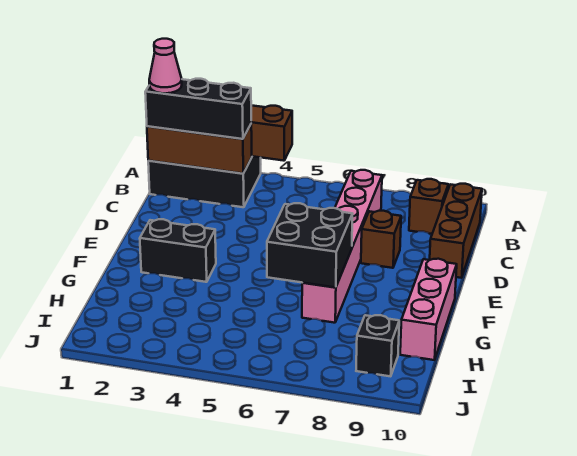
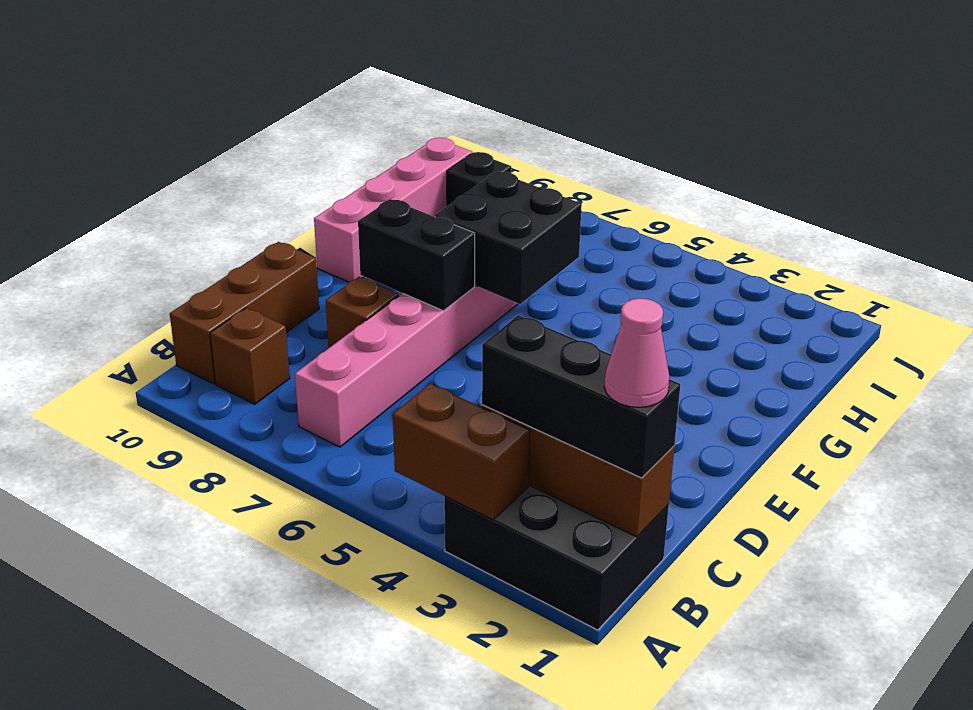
black 1x2 brick [140,219,216,282] -> black 1x2 brick moved to [358,199,475,311]
pink 1x3 brick [400,259,457,360] -> pink 1x4 brick [314,138,472,282]

